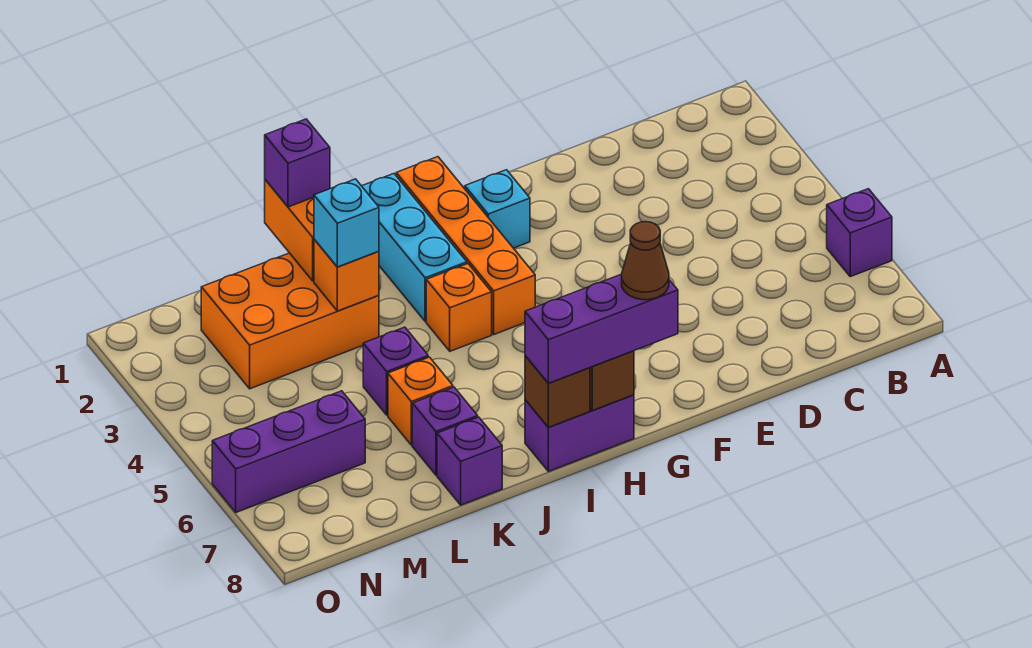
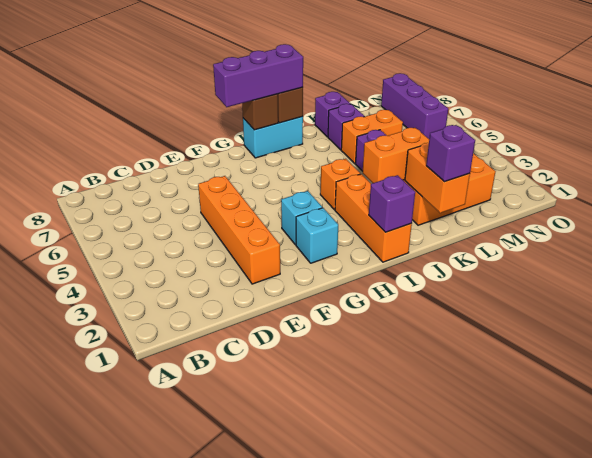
purple 1x1 brick [827,189,892,277] -> purple 1x1 brick moved to [369,175,415,232]
brown 1x1 cone [622,222,669,300] -> none
orange 1x4 brick [396,157,535,334] -> orange 1x4 brick moved to [198,176,280,284]
purple 1x2 brick [525,395,634,471] -> cyan 1x2 brick [243,117,303,158]
cyan 1x3 brick [362,174,467,321] -> orange 1x3 brick [335,174,412,262]
orange 1x1 brick [314,239,379,311] -> orange 1x2 brick [363,128,429,183]
cyan 1x1 brick [314,179,379,267] -> cyan 1x1 brick moved to [281,191,322,245]
orange 1x1 brick [388,357,453,445] -> orange 1x2 brick [341,110,403,164]
purple 1x3 brick [212,391,365,512] -> purple 1x3 brick turned to [381,73,448,139]

